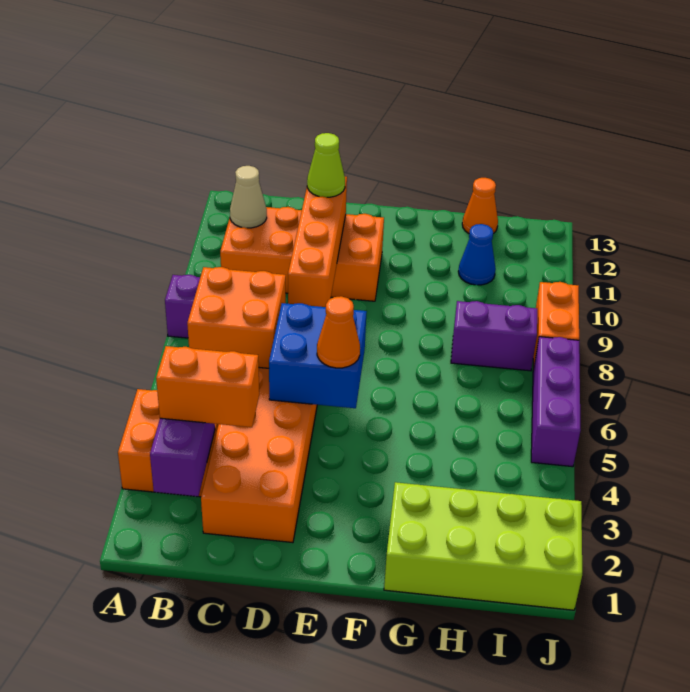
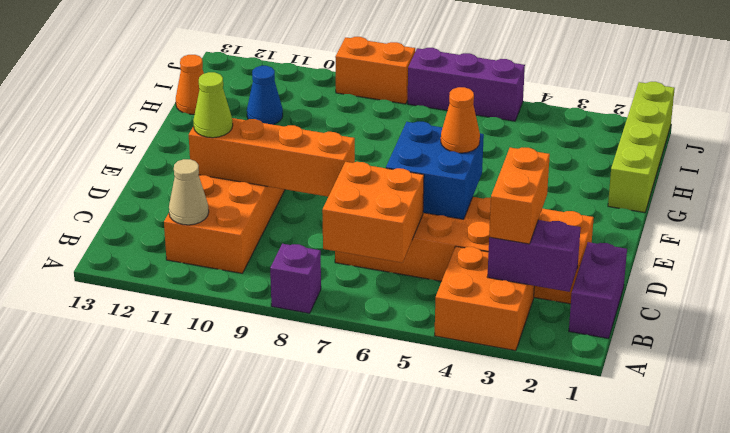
lime 2x4 brick [384,482,582,610] -> lime 1x4 brick [608,82,675,213]
purple 1x2 brick [451,301,537,371] -> purple 1x2 brick moved to [569,242,627,338]

